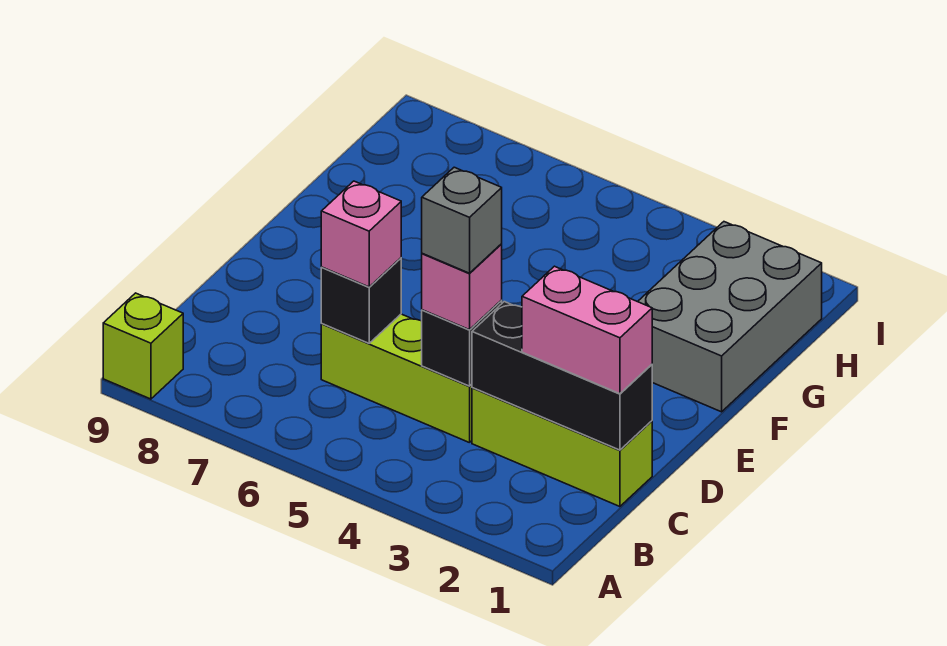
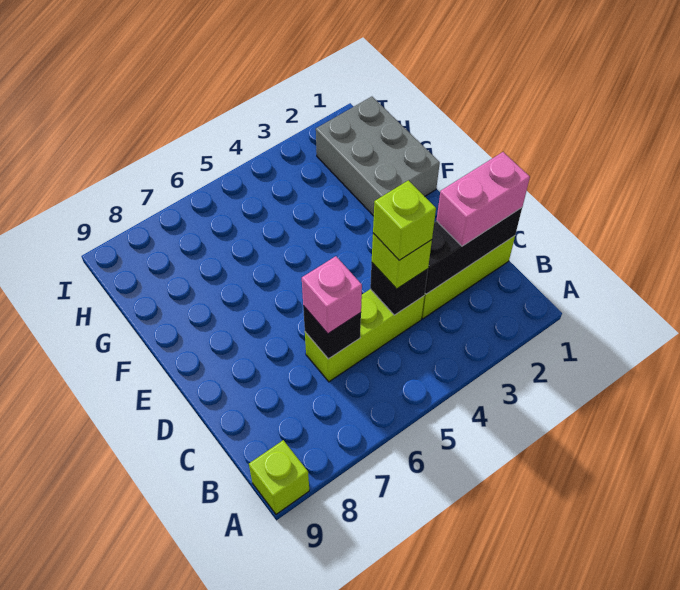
pink 1x1 brick [422,244,502,330] -> lime 1x1 brick [372,233,432,289]
grey 1x1 brick [422,167,502,273] -> lime 1x1 brick [373,180,436,260]

